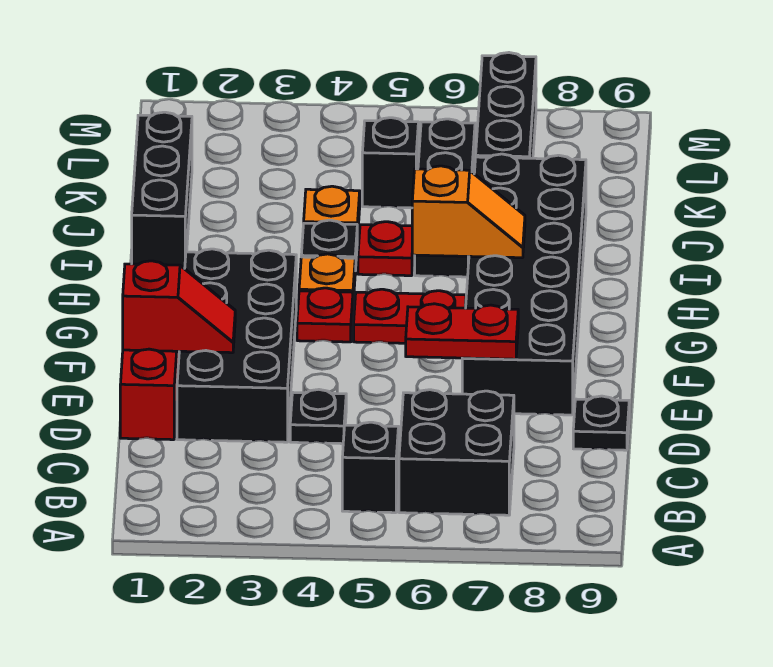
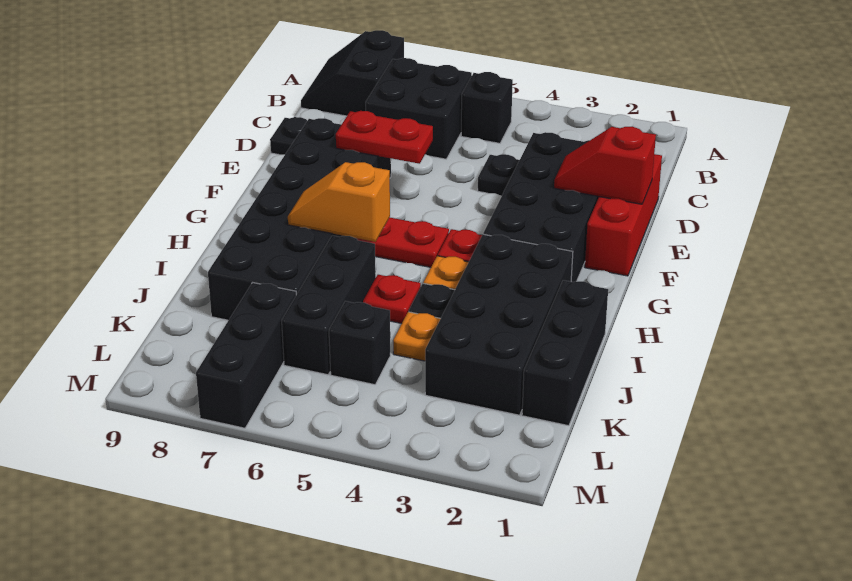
none -> black 2x2 slope [301,30,404,116]
none -> black 2x4 brick [425,234,573,415]

